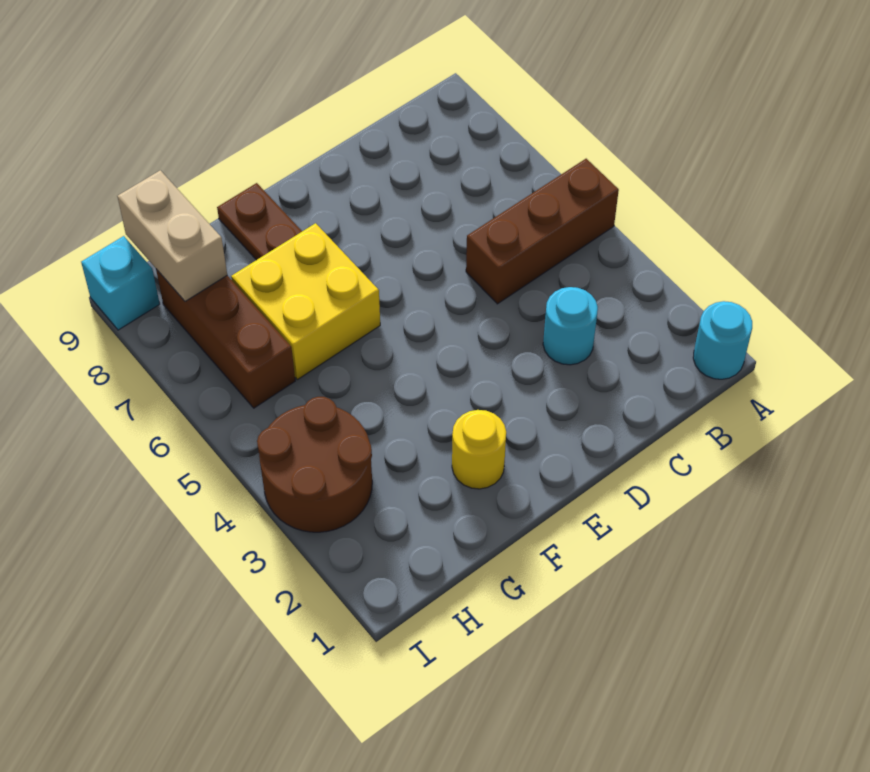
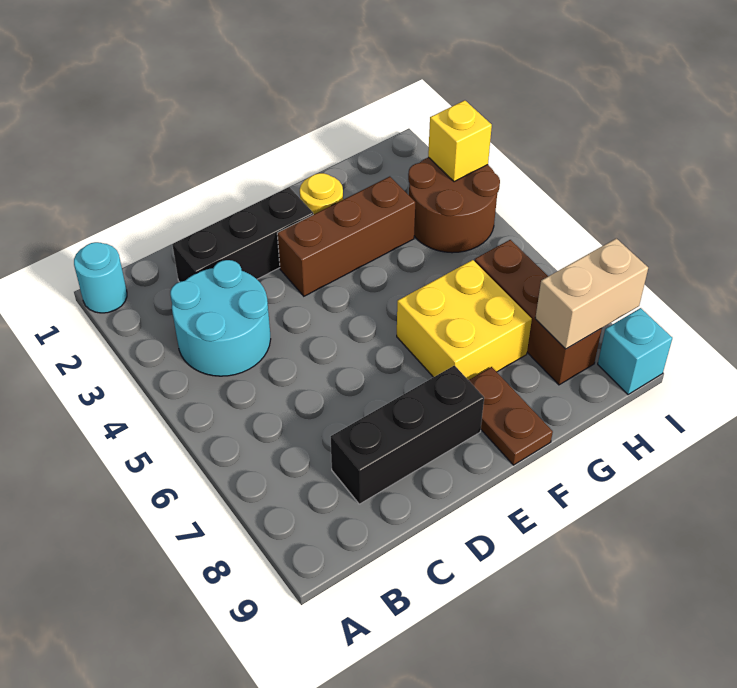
brown 1x3 brick [466,159,619,304] -> brown 1x3 brick moved to [277,177,415,296]
none -> black 1x3 brick [172,187,313,282]
cyan 1x1 round brick [543,287,598,365] -> cyan 2x2 round brick [170,260,271,376]
none -> black 1x3 brick [331,365,484,504]
tan 1x2 brick [117,170,227,301] -> tan 1x2 brick turned to [535,238,648,349]
none -> yellow 1x1 brick [428,100,492,182]

